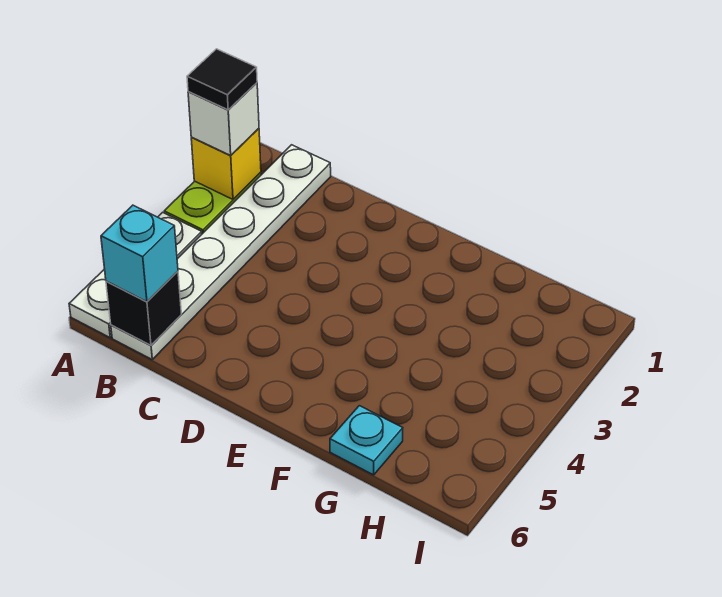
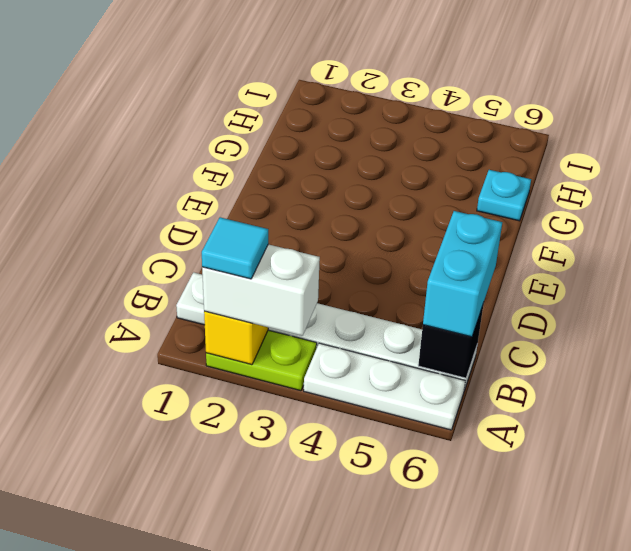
white 1x1 brick [188,83,259,155] -> white 1x2 brick [202,244,320,336]
black 1x1 tile [187,49,257,110] -> cyan 1x1 tile [202,217,268,279]
cyan 1x1 brick [101,205,178,302] -> cyan 1x2 brick [423,211,502,337]

